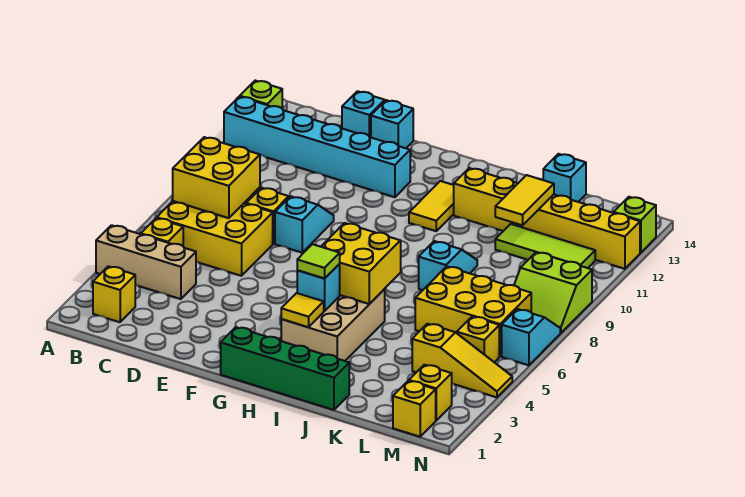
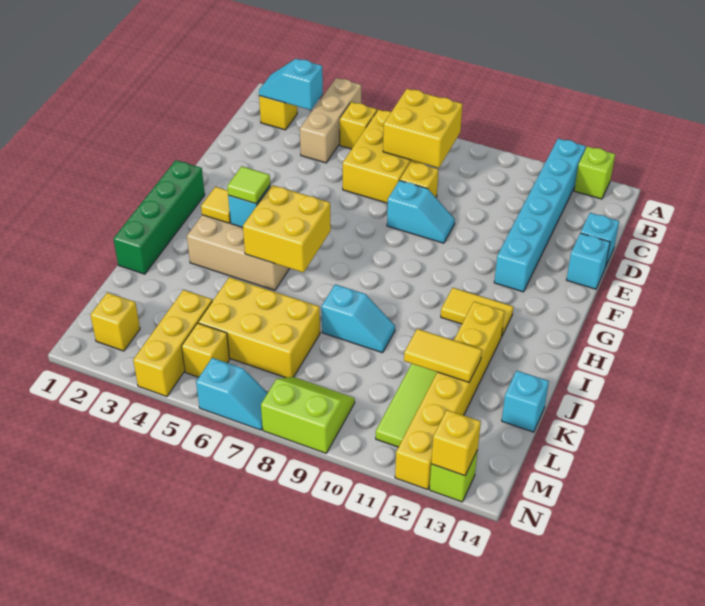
none -> cyan 1x2 slope [259,59,323,110]
yellow 2x3 brick [415,266,531,356] -> yellow 2x3 brick turned to [198,277,320,378]
yellow 1x3 slope [412,324,512,397] -> yellow 1x3 brick [133,290,212,397]
yellow 1x1 brick [393,381,436,437] -> yellow 1x1 brick moved to [431,410,481,476]
lime 2x2 slope [514,252,592,333] -> lime 2x2 slope turned to [261,377,355,453]

